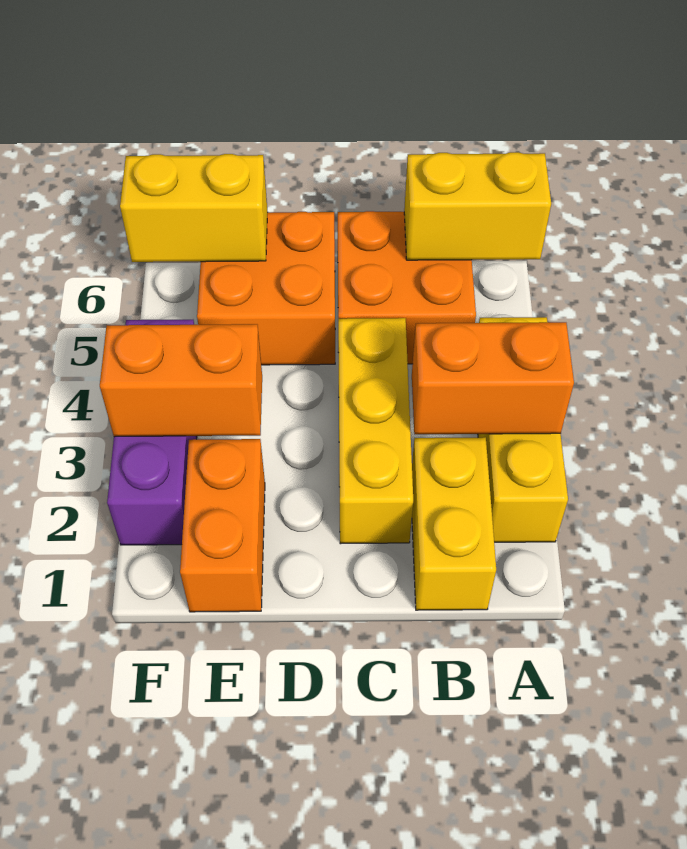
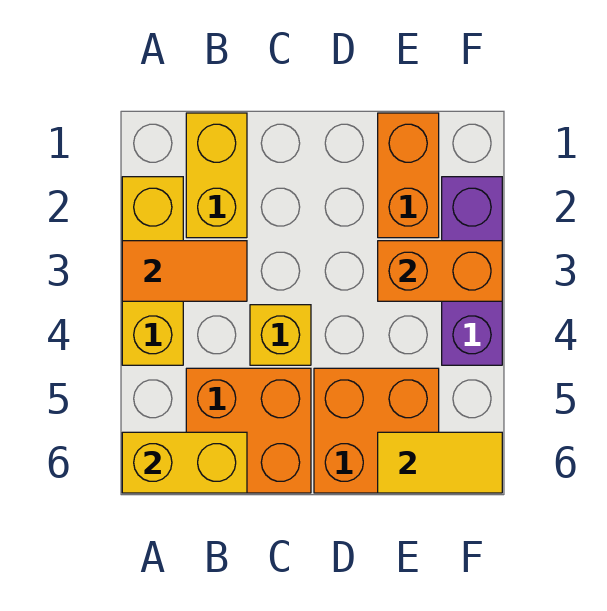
orange 1x2 brick [412,322,574,434] -> orange 1x2 tile [122,241,247,301]
yellow 1x3 brick [338,318,413,544] -> yellow 1x1 brick [250,305,311,365]
yellow 1x2 brick [120,154,267,262] -> yellow 1x2 tile [378,432,502,493]

